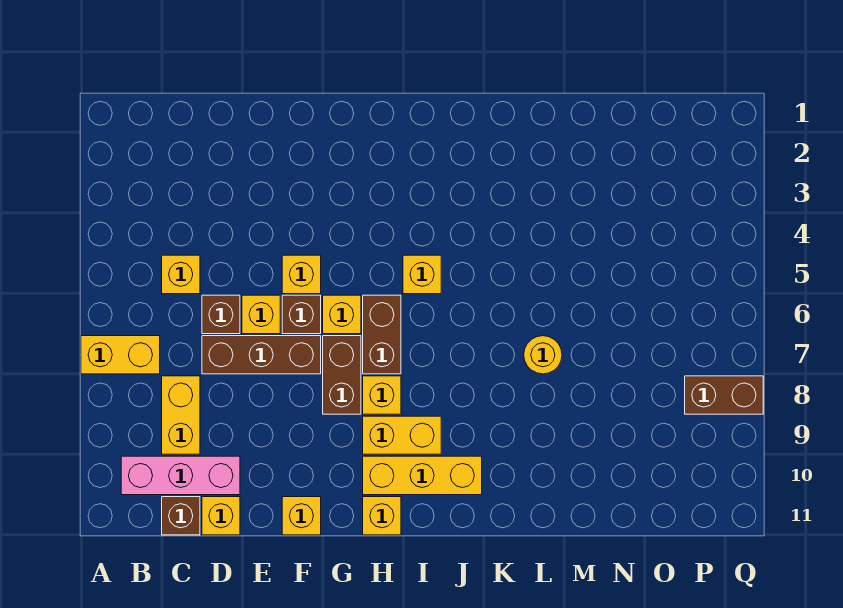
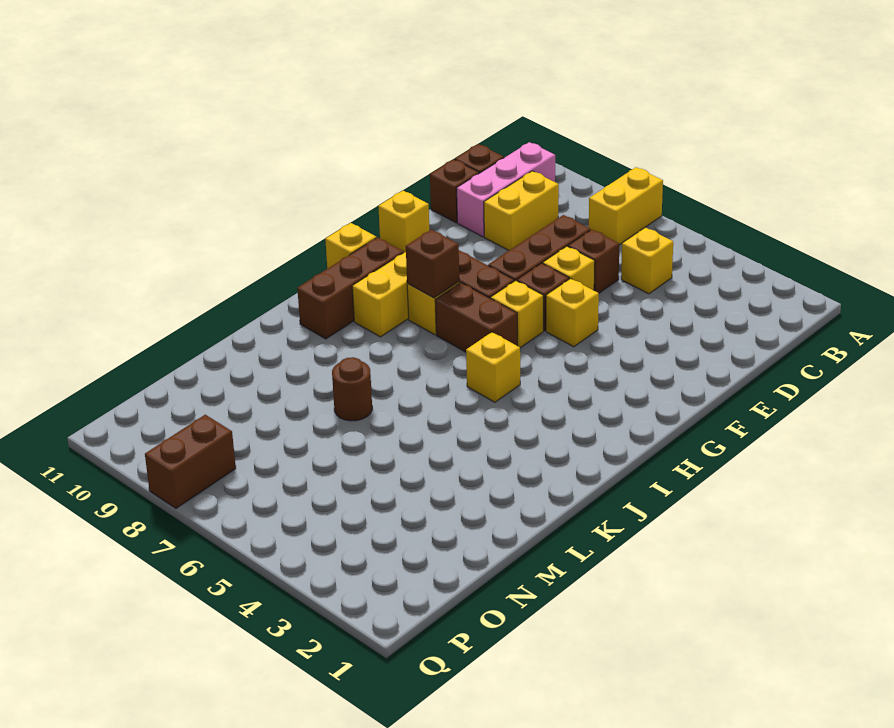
yellow 1x2 brick [162,376,200,454] -> yellow 1x2 brick turned to [484,171,559,250]
yellow 1x1 brick [202,497,240,535] -> brown 1x1 brick [430,159,479,223]
none -> brown 1x1 brick [406,230,459,298]
yellow 1x3 brick [363,456,482,495] -> brown 1x3 brick [297,237,404,339]
yellow 1x1 round brick [524,336,562,374] -> brown 1x1 round brick [332,357,372,421]

